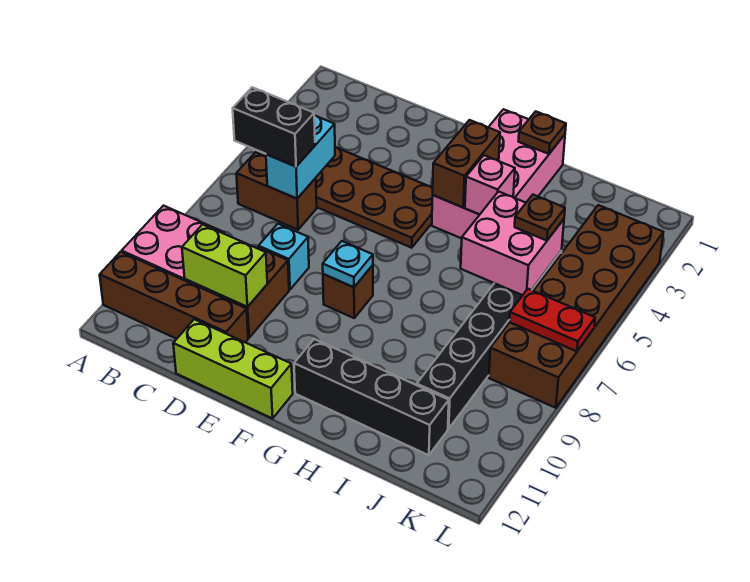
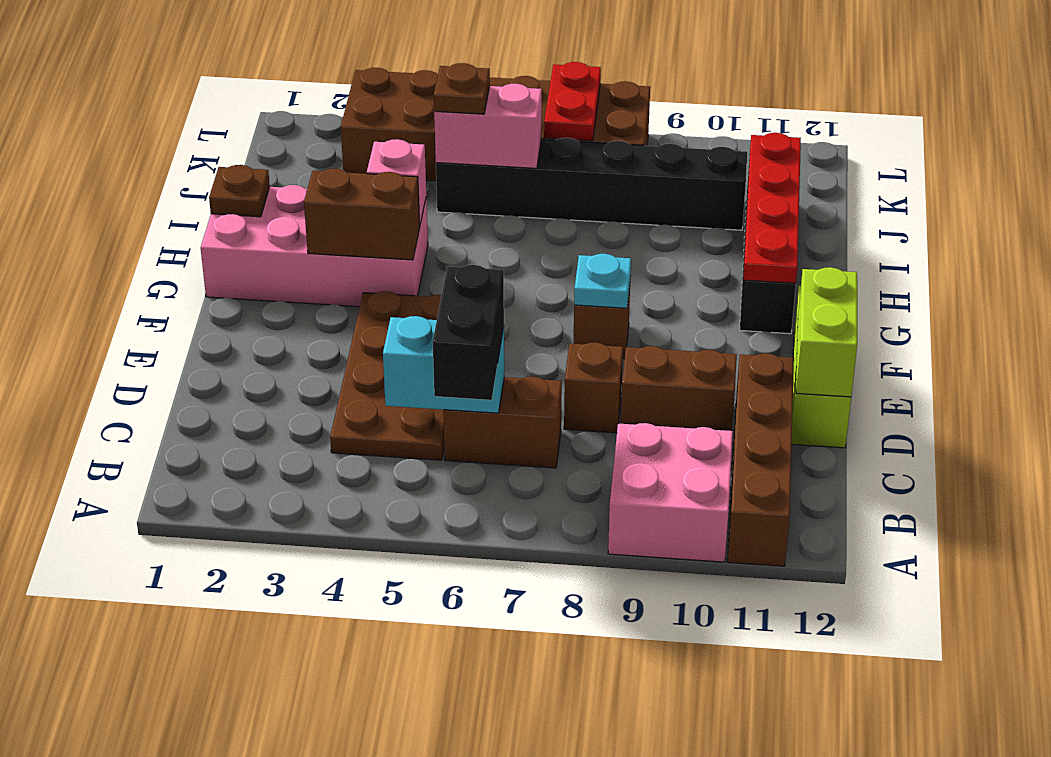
brown 1x2 brick [236,152,317,230] -> brown 1x2 brick turned to [443,377,562,468]
lime 1x2 brick [182,224,267,307] -> lime 1x2 brick moved to [796,267,857,397]
cyan 1x1 brick [259,224,309,290] -> brown 1x1 brick [564,343,623,433]
none -> red 1x4 plate [743,133,801,283]
pink 2x2 brick [461,192,564,295] -> pink 1x2 brick [434,84,542,168]

